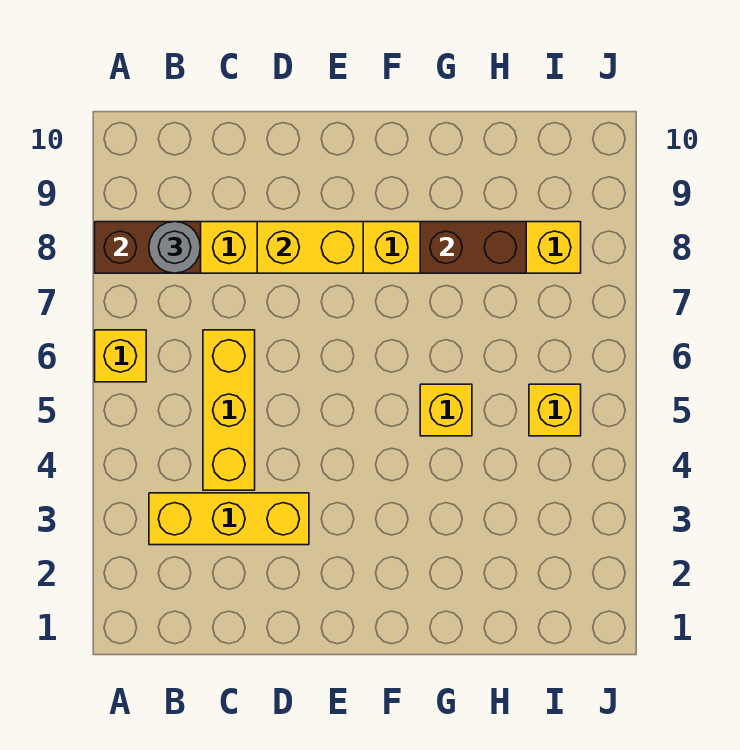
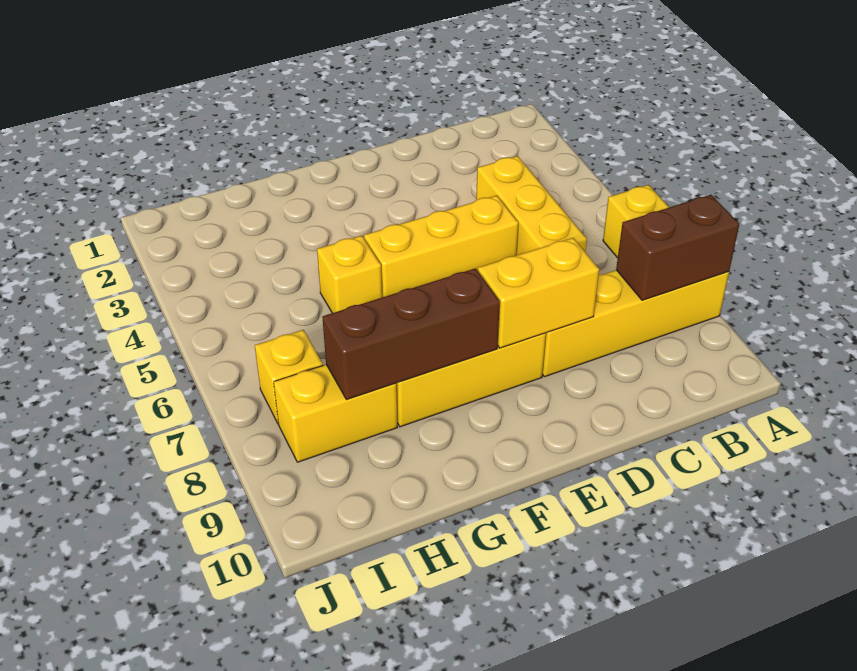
yellow 1x3 brick [149,493,309,545] -> yellow 1x3 brick moved to [364,196,518,297]
grey 1x1 round brick [149,222,201,273] -> none
brown 1x2 brick [420,222,526,273] -> brown 1x3 brick [322,268,500,400]
yellow 1x1 brick [529,384,581,436] -> yellow 1x1 brick moved to [255,330,323,424]

